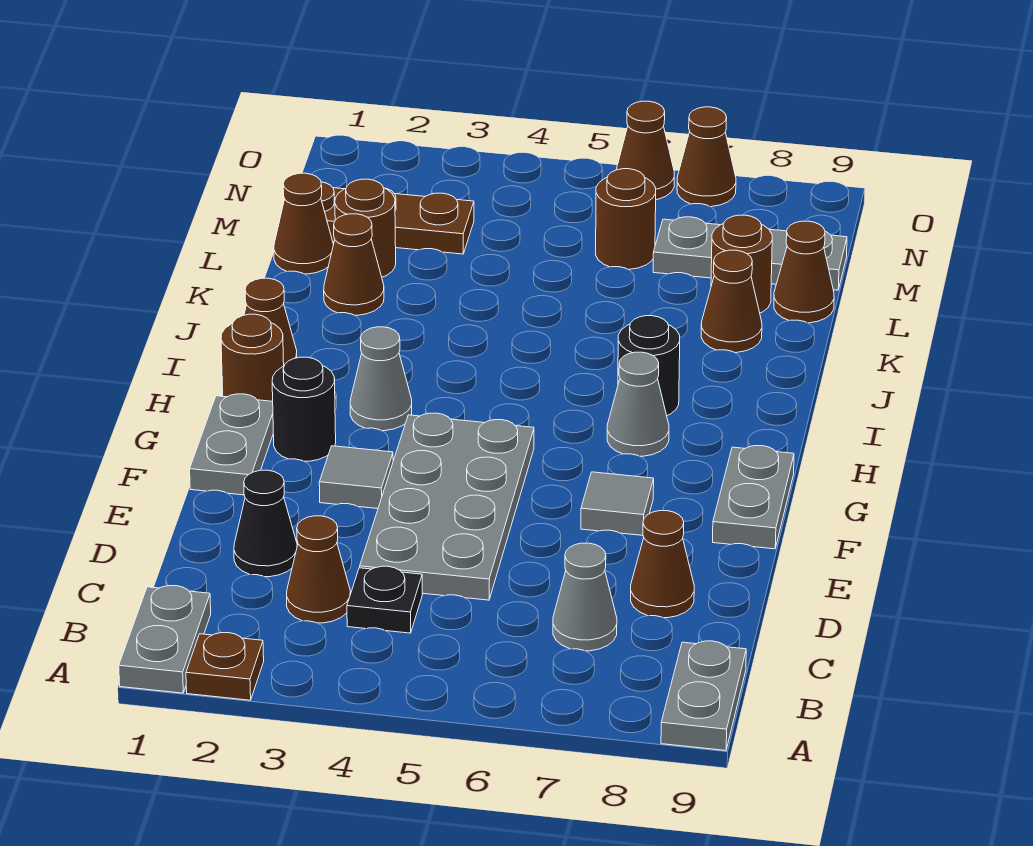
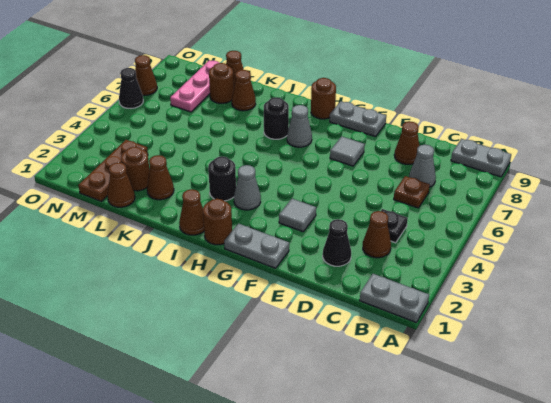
brown 1x1 plate [186,633,264,700] -> brown 1x1 plate moved to [394,176,430,208]
grey 2x4 plate [360,413,534,600] -> none
black 1x1 round brick [272,357,336,461] -> black 1x1 round brick moved to [208,156,236,201]
brown 1x1 round brick [596,169,656,269] -> brown 1x1 round brick moved to [311,78,336,119]
grey 1x3 plate [653,217,847,290] -> pink 1x3 plate [170,60,219,112]
brown 1x1 cone [616,101,674,200] -> black 1x1 cone [119,68,143,109]

